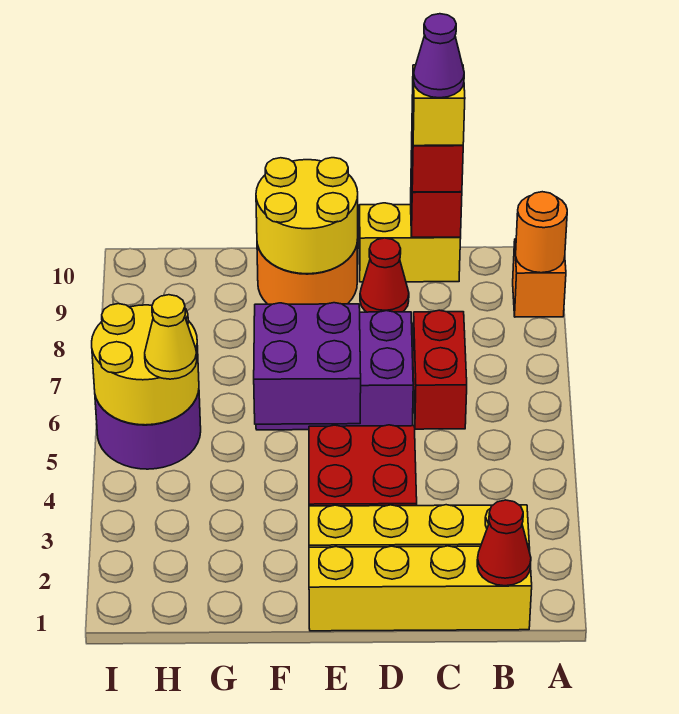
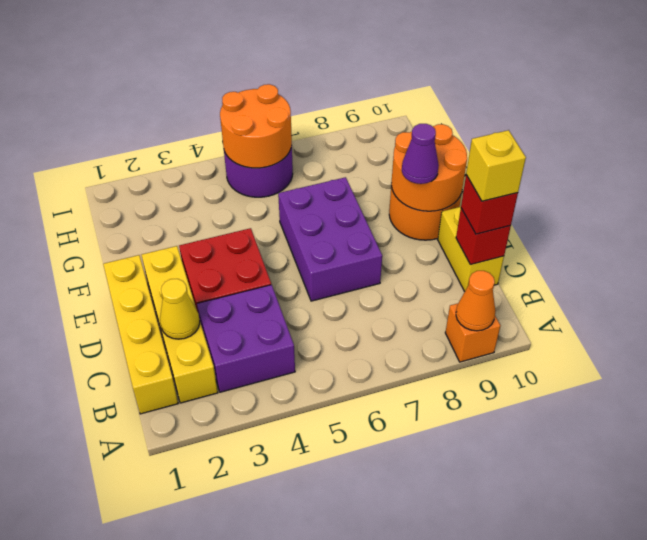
orange 1x1 round brick [516,192,567,273] -> orange 1x1 cone [456,271,495,331]
red 1x1 cone [477,500,531,586] -> none
red 1x2 brick [413,310,467,429] -> none
purple 1x1 cone [414,14,464,98] -> purple 1x1 cone moved to [402,124,439,184]
red 1x1 cone [360,238,409,312] -> none
purple 2x2 brick [254,303,361,424] -> purple 2x2 brick moved to [197,285,295,392]
yellow 2x2 round brick [256,158,358,274] -> orange 2x2 round brick [391,124,467,211]
yellow 2x2 round brick [92,304,199,425] -> orange 2x2 round brick [220,84,292,168]
yellow 1x1 cone [145,295,197,379] -> yellow 1x1 cone moved to [160,279,200,339]

